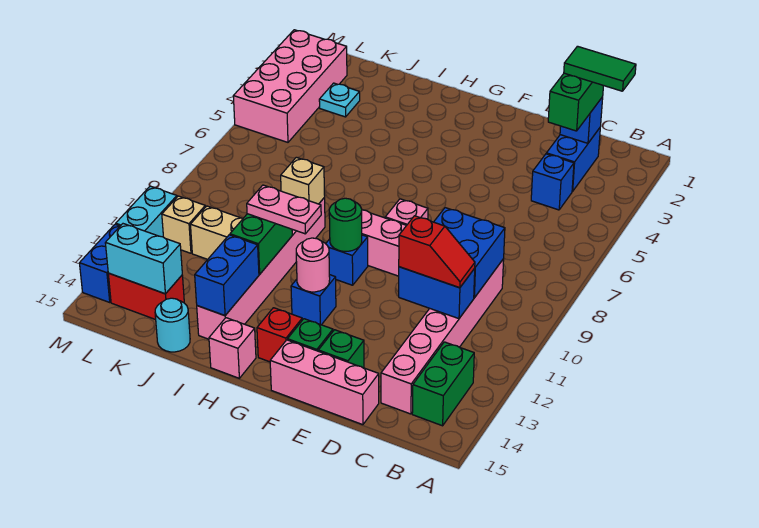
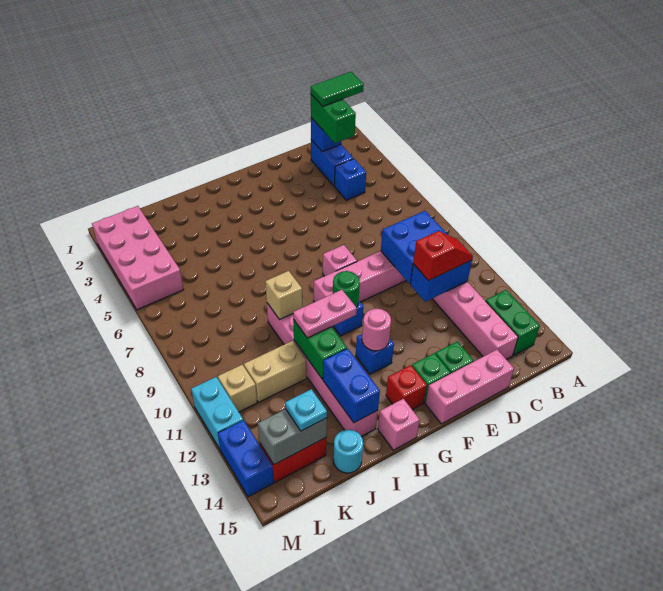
cyan 1x1 plate [319,83,360,117] -> cyan 1x1 plate moved to [285,389,327,431]
cyan 1x2 brick [105,224,182,294] -> grey 1x2 brick [258,409,327,464]

